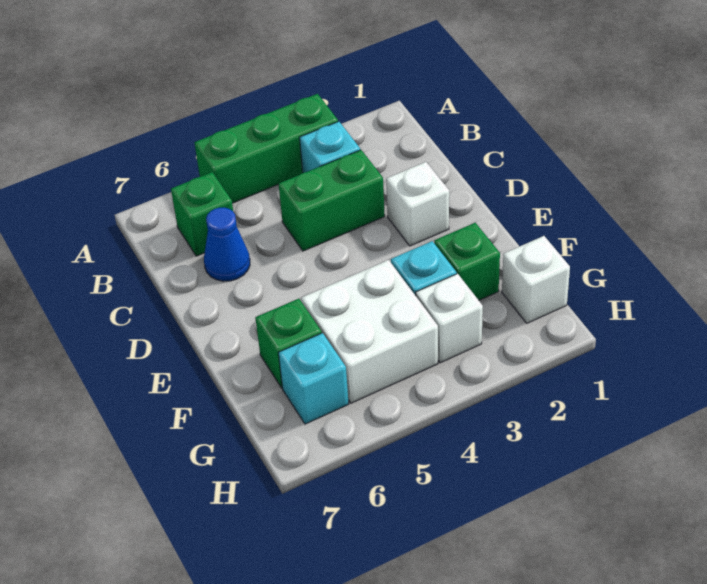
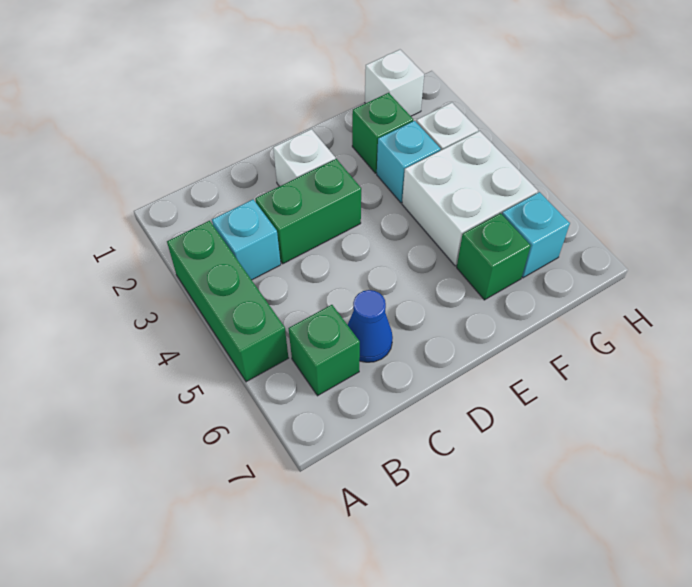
green 1x2 brick [279,150,385,251] -> green 1x2 brick turned to [256,159,361,264]

